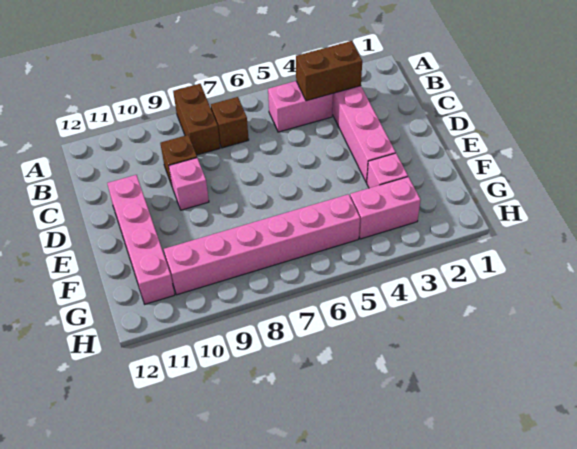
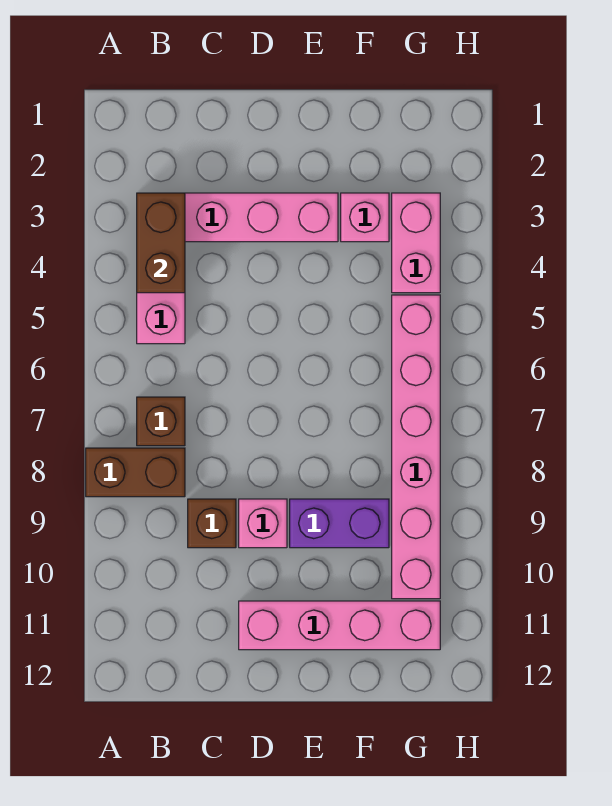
none -> purple 1x2 brick [290,499,389,548]

